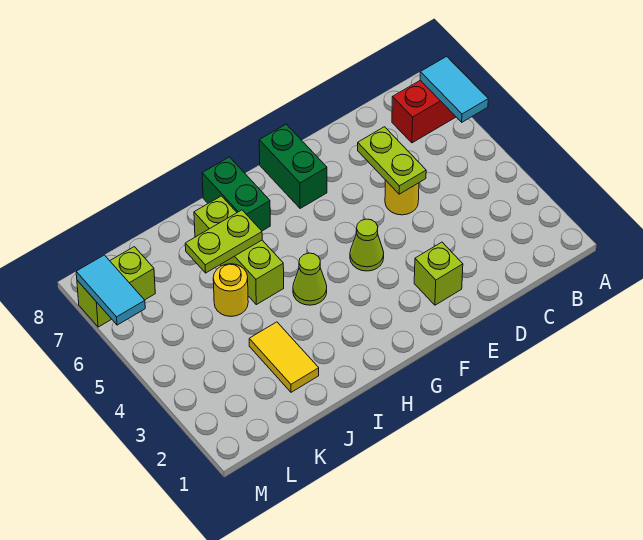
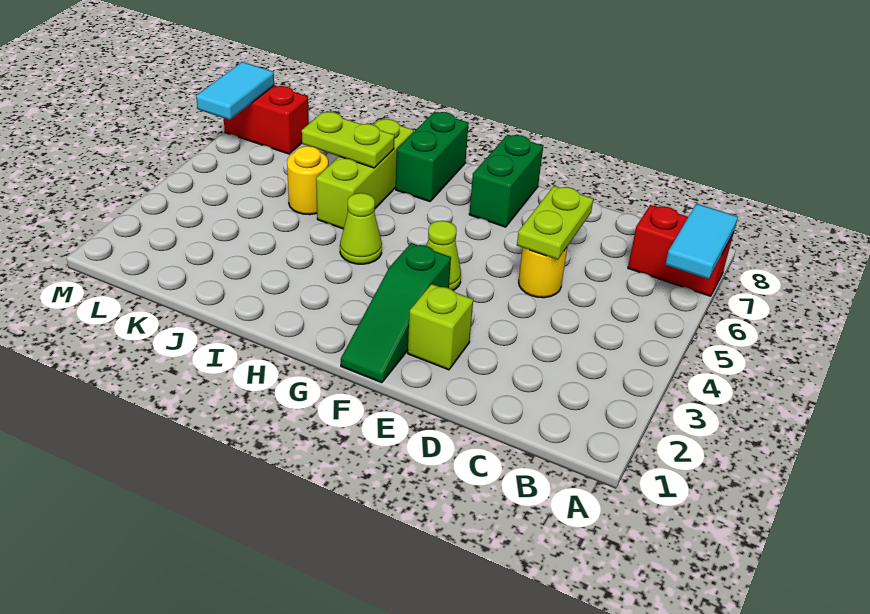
none -> green 1x3 slope [341,243,451,383]
yellow 1x2 tile [249,322,319,392] -> none
lime 1x2 brick [77,247,155,327] -> red 1x2 brick [224,86,309,154]

